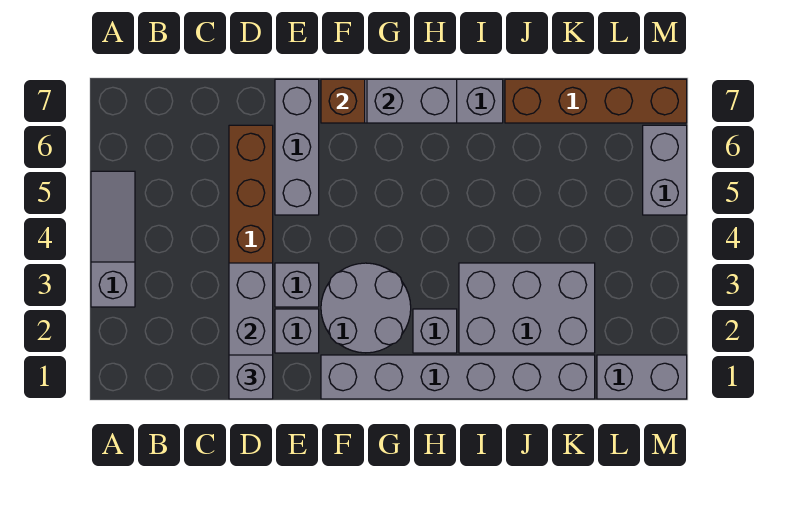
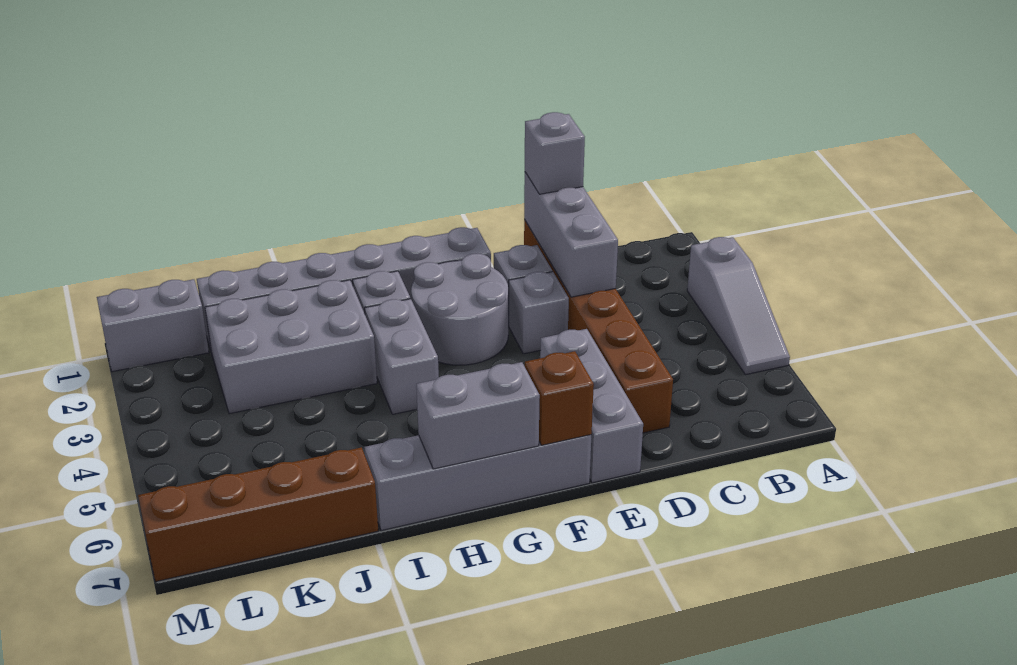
grey 1x2 brick [643,125,687,215] -> grey 1x2 brick moved to [365,299,439,414]

